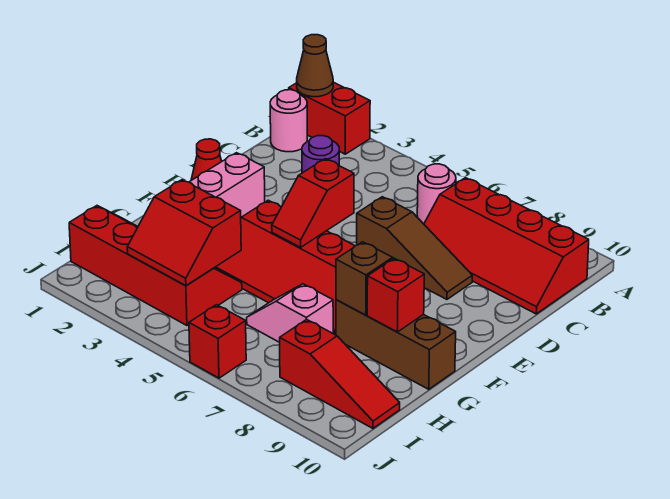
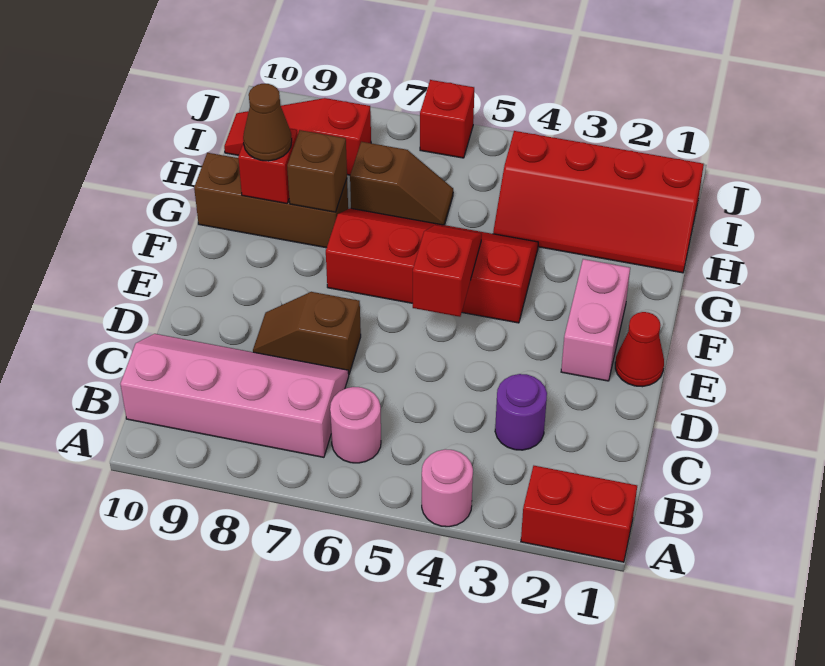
brown 1x1 cone [297,35,333,97] -> brown 1x1 cone moved to [243,84,292,161]
pink 1x1 round brick [270,90,307,152] -> pink 1x1 round brick moved to [422,449,473,527]
red 2x4 slope [424,178,589,314] -> pink 2x4 slope [120,334,349,457]
brown 1x3 slope [357,197,472,299] -> brown 1x2 slope [253,292,361,374]
red 2x2 slope [127,180,241,286] -> none
pink 1x2 slope [247,284,333,342] -> brown 1x2 slope [350,142,453,225]

